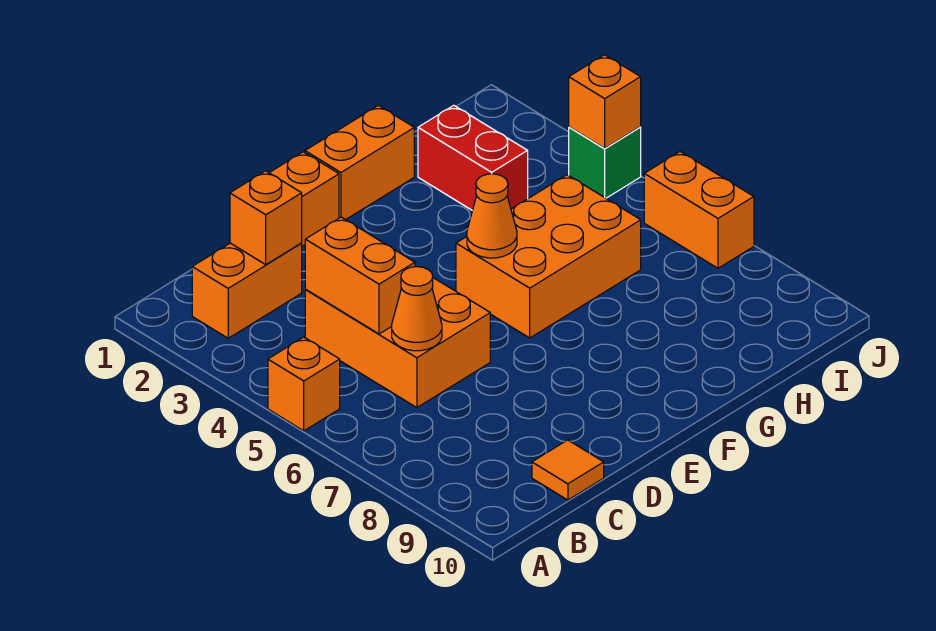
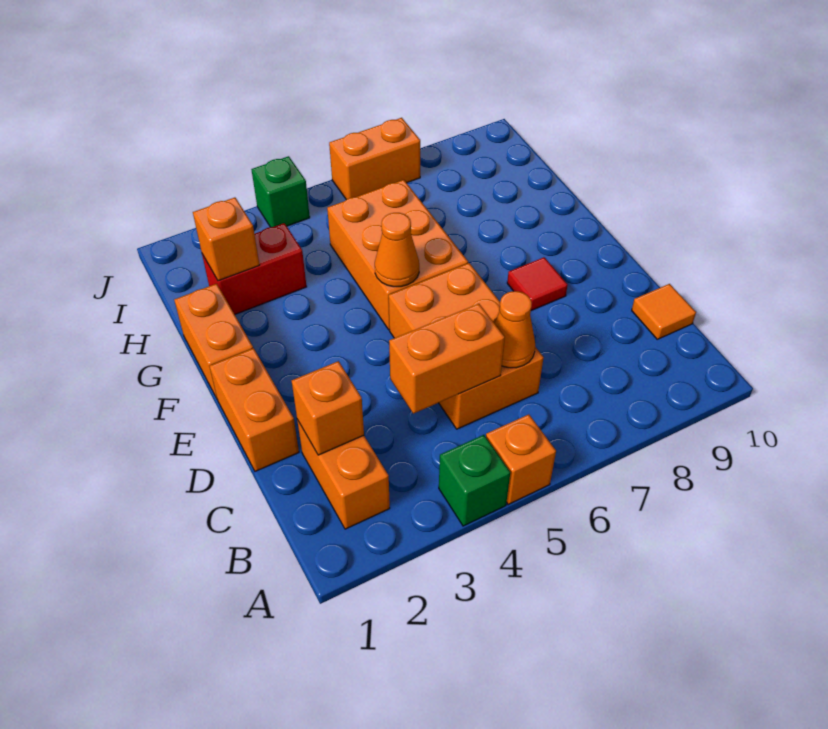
none -> green 1x1 brick [439,435,510,526]
orange 2x3 brick [305,278,490,408] -> orange 2x3 brick turned to [389,263,544,429]
none -> red 1x1 tile [507,257,568,311]
orange 1x1 brick [569,55,641,148] -> orange 1x1 brick moved to [193,198,259,281]

